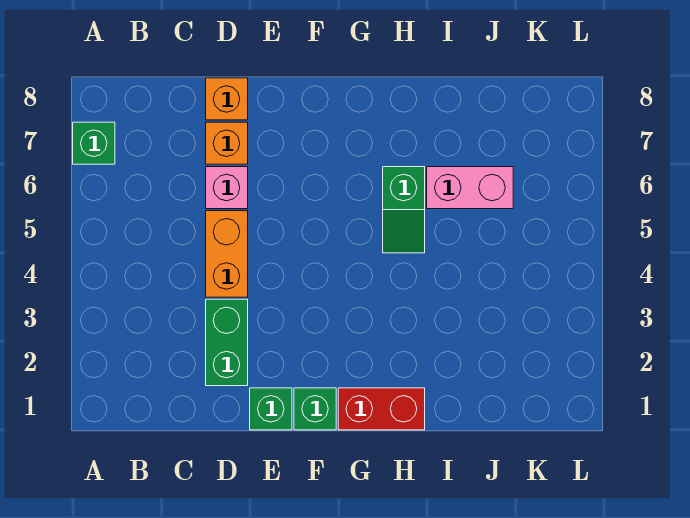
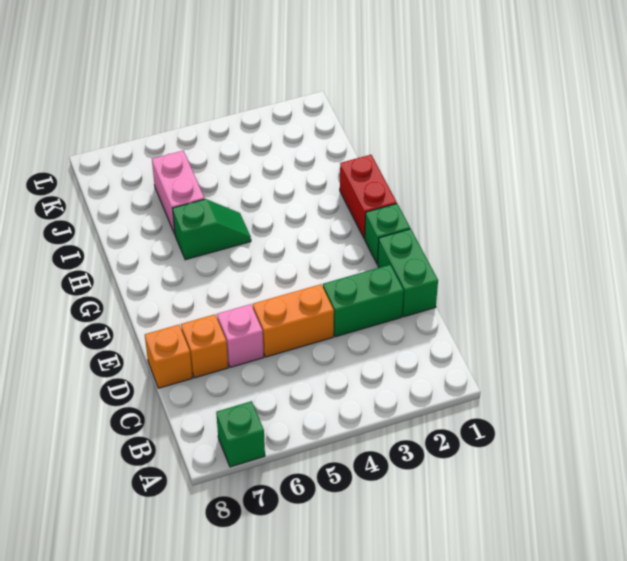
green 1x1 brick [250,388,292,430] -> green 1x2 brick [378,229,438,317]

